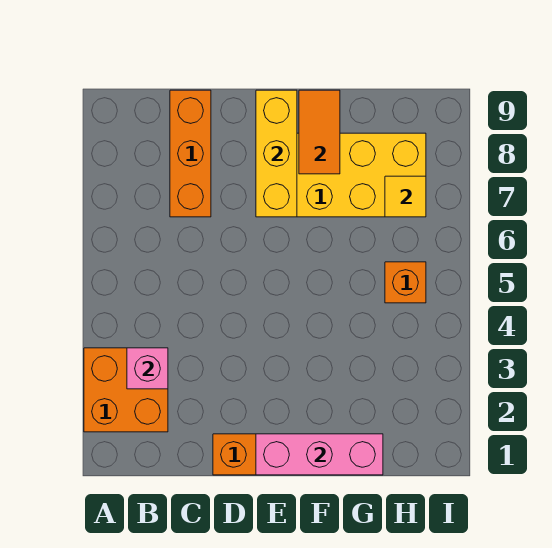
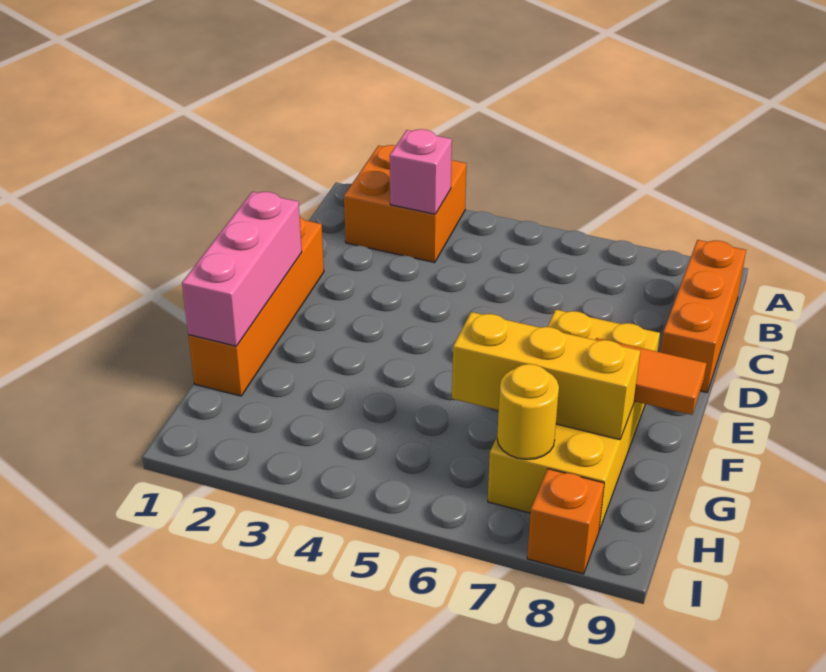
orange 1x3 brick [170,90,211,217] -> orange 1x3 brick turned to [661,240,746,392]
yellow 1x3 brick [256,90,297,217] -> yellow 1x3 brick moved to [452,312,640,440]
orange 1x1 brick [385,262,426,303] -> orange 1x1 brick moved to [527,469,604,574]
yellow 1x1 tile [385,176,426,217] -> yellow 1x1 round brick [497,364,559,460]

